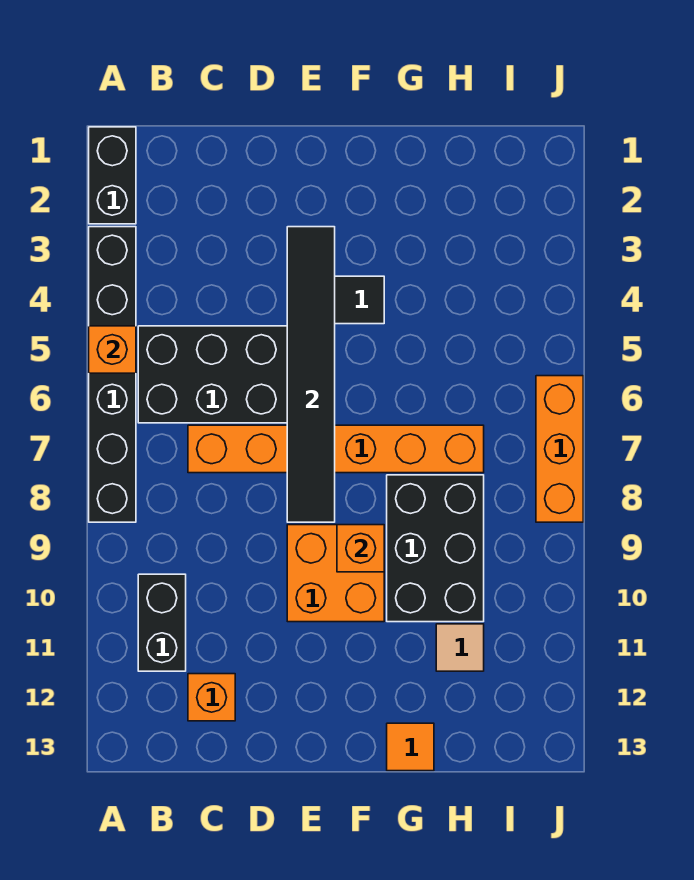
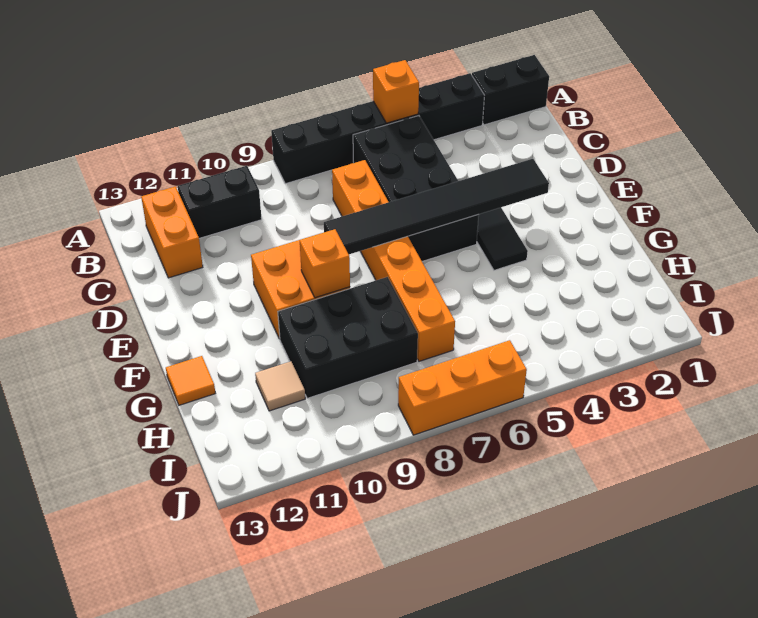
orange 1x1 brick [188,674,235,721] -> orange 1x2 brick [141,186,203,278]

